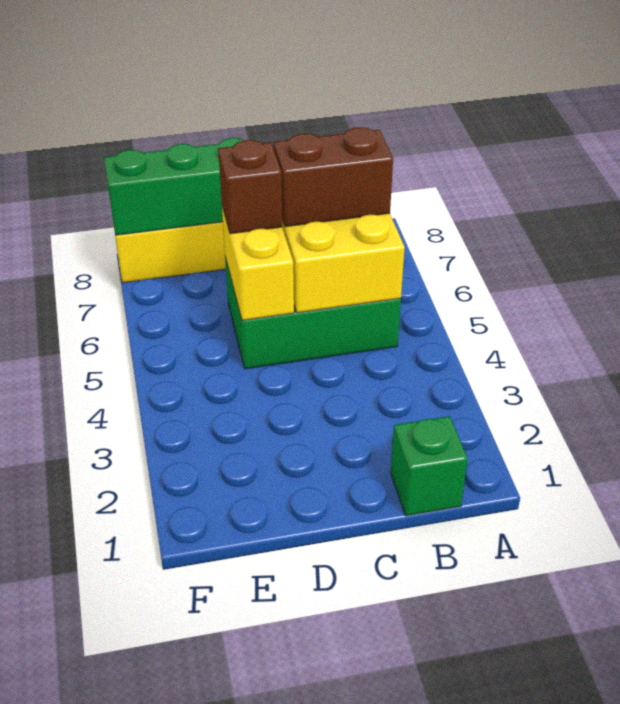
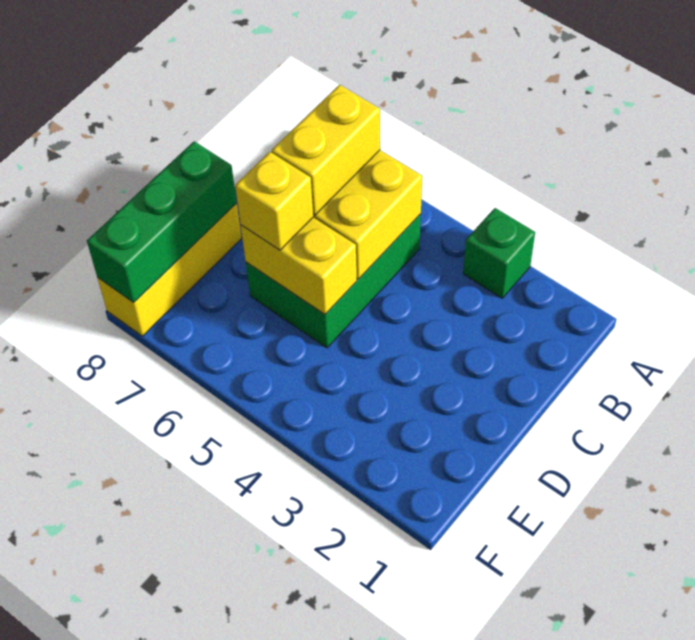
green 1x1 brick [391,416,468,516] -> green 1x1 brick moved to [463,208,535,298]
brown 1x2 brick [274,127,393,227] -> yellow 1x2 brick [272,85,380,215]
brown 1x1 brick [218,140,282,234] -> yellow 1x1 brick [235,152,313,250]

